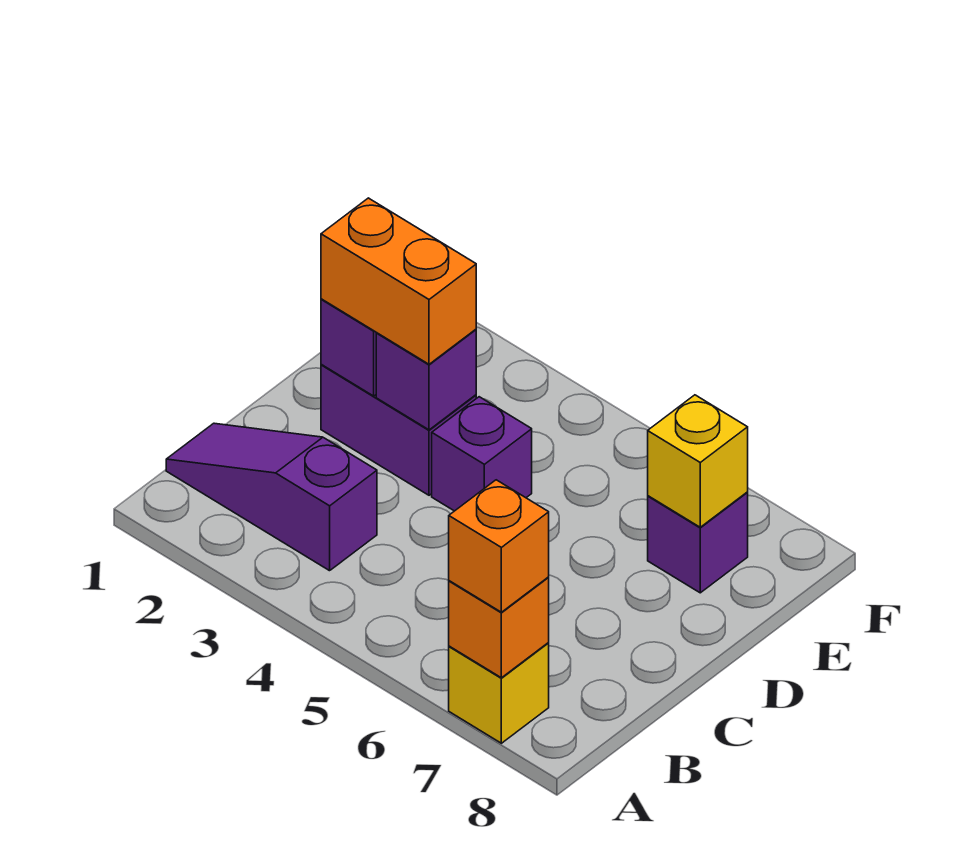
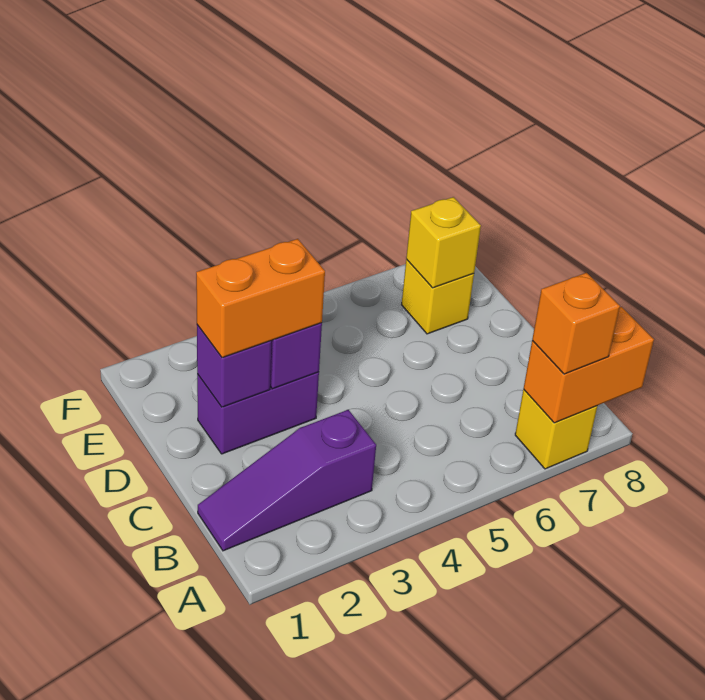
orange 1x1 brick [449,577,549,678] -> orange 1x2 brick [524,307,654,423]
purple 1x1 brick [432,397,532,511] -> none
purple 1x1 brick [648,493,748,593] -> yellow 1x1 brick [402,259,474,334]

